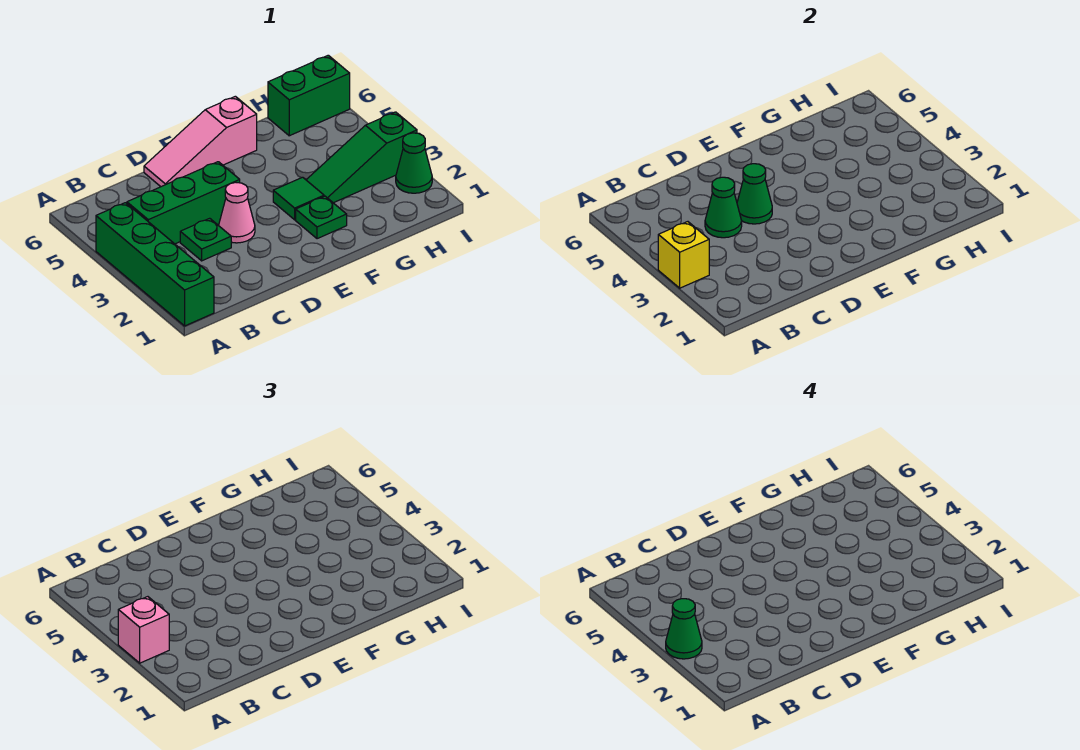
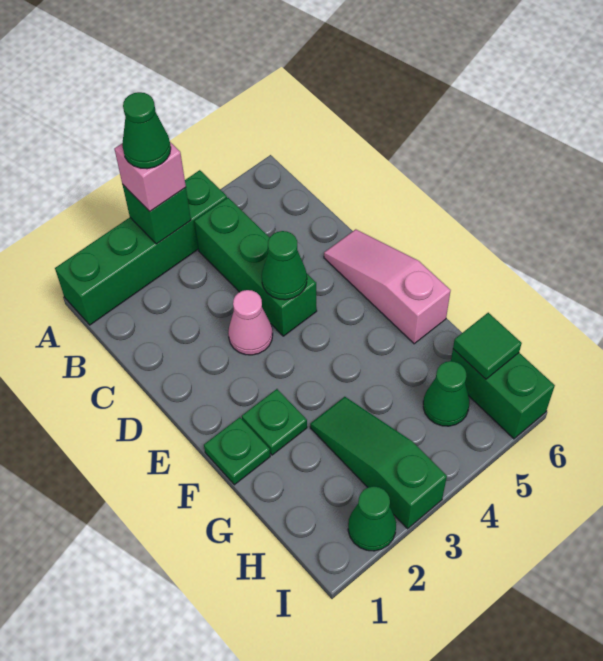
yellow 1x1 brick [658,222,709,288] -> green 1x1 brick [122,184,191,244]
green 1x1 plate [180,218,231,261] -> green 1x1 plate moved to [204,417,270,485]
green 1x1 cone [705,177,742,238] -> green 1x1 cone moved to [423,361,469,426]
green 1x1 tile [273,177,324,220] -> green 1x1 tile moved to [453,313,522,379]

